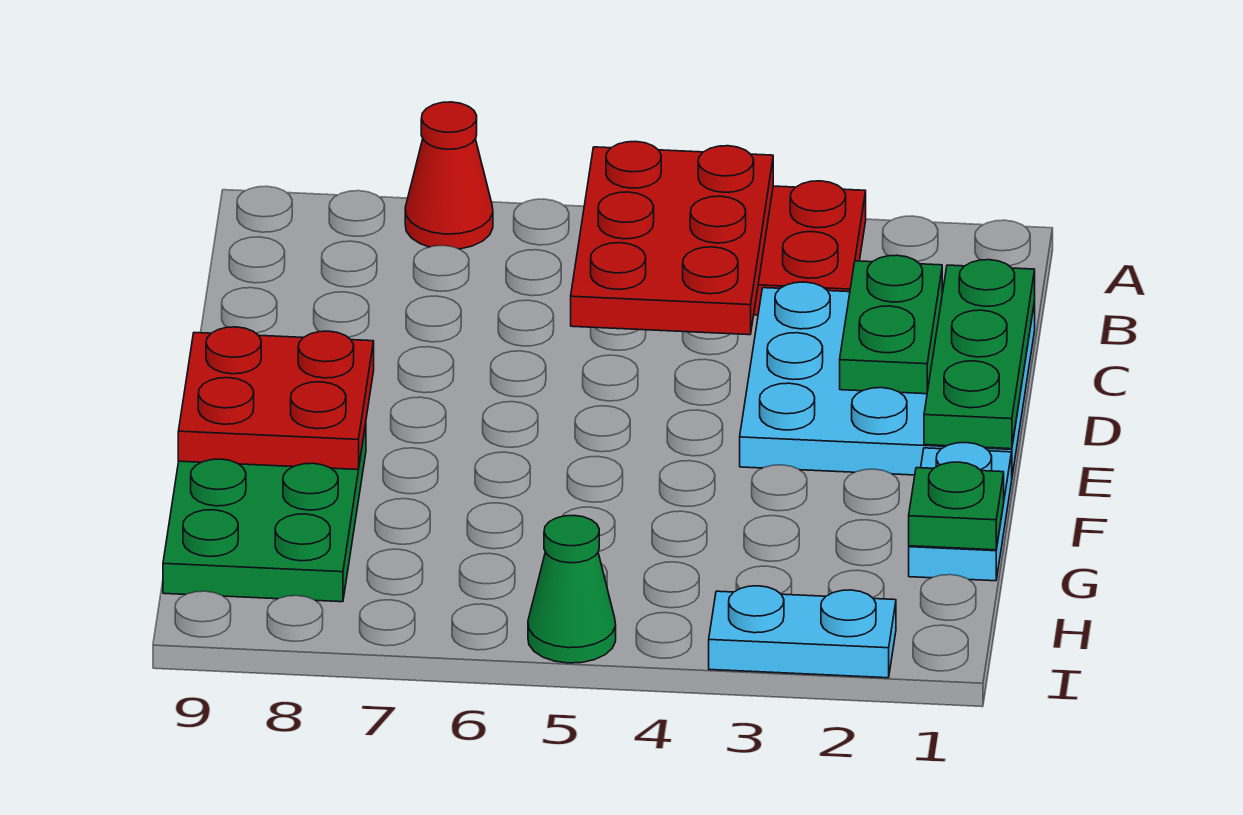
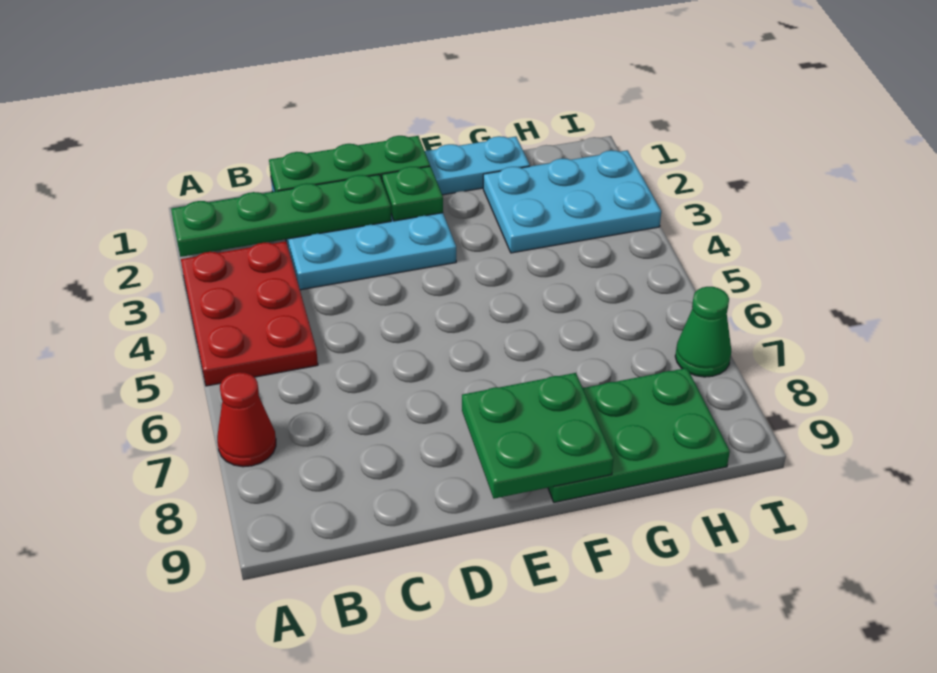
red 2x3 plate [571,142,773,335] -> none
green 1x2 plate [840,255,942,394] -> green 1x4 plate [171,175,391,257]
red 2x2 plate [178,327,374,470] -> green 2x2 plate [462,373,614,499]
green 1x1 plate [909,462,1004,550] -> green 1x1 plate moved to [382,166,443,221]
cyan 1x2 plate [709,586,896,678] -> cyan 2x3 plate [483,150,661,253]
green 1x1 cone [528,515,616,663] -> green 1x1 cone moved to [675,287,731,377]

